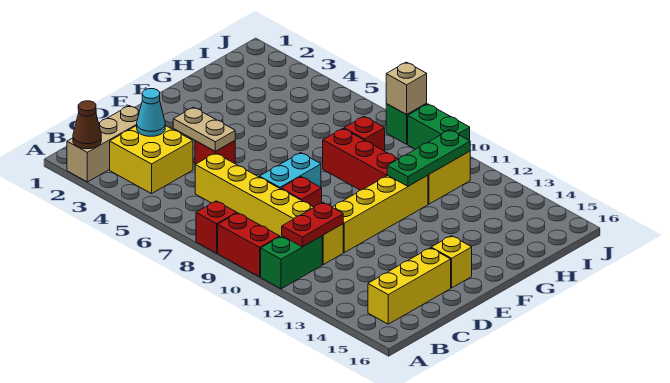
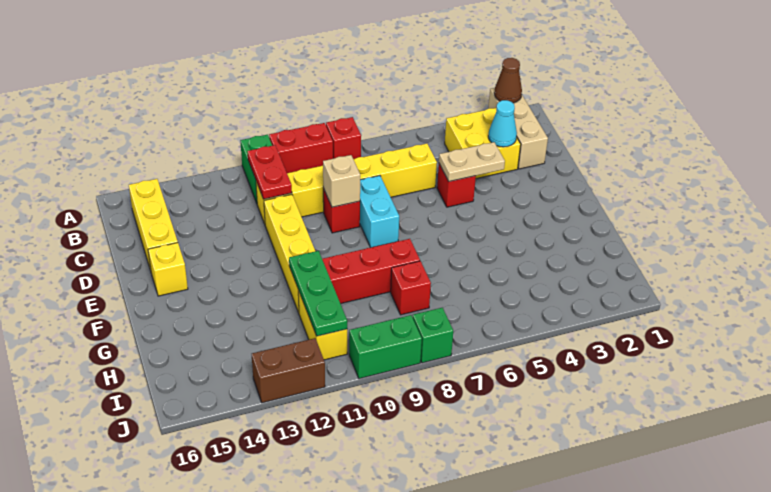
tan 1x1 brick [386,62,427,114] -> tan 1x1 brick moved to [323,155,360,207]
none -> brown 1x2 brick [252,338,325,403]

